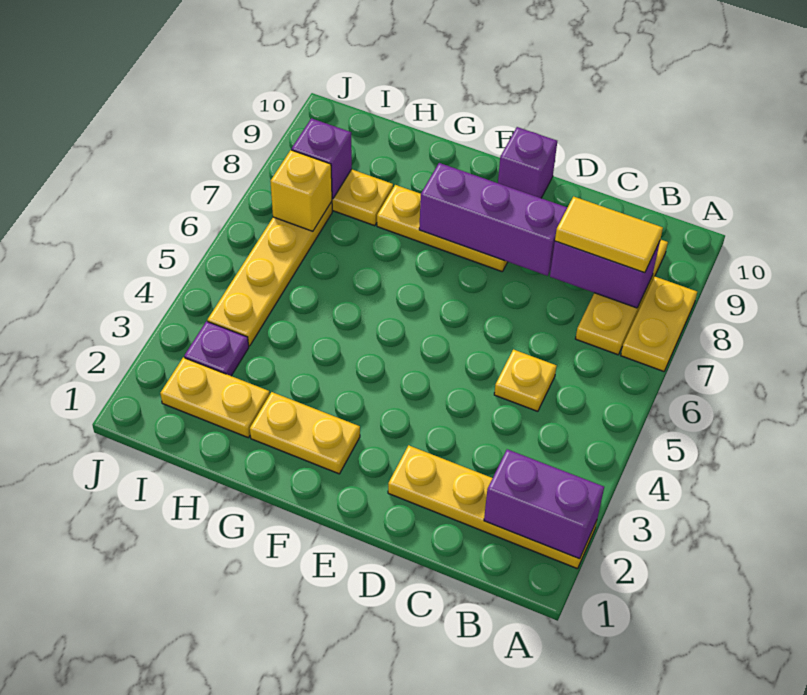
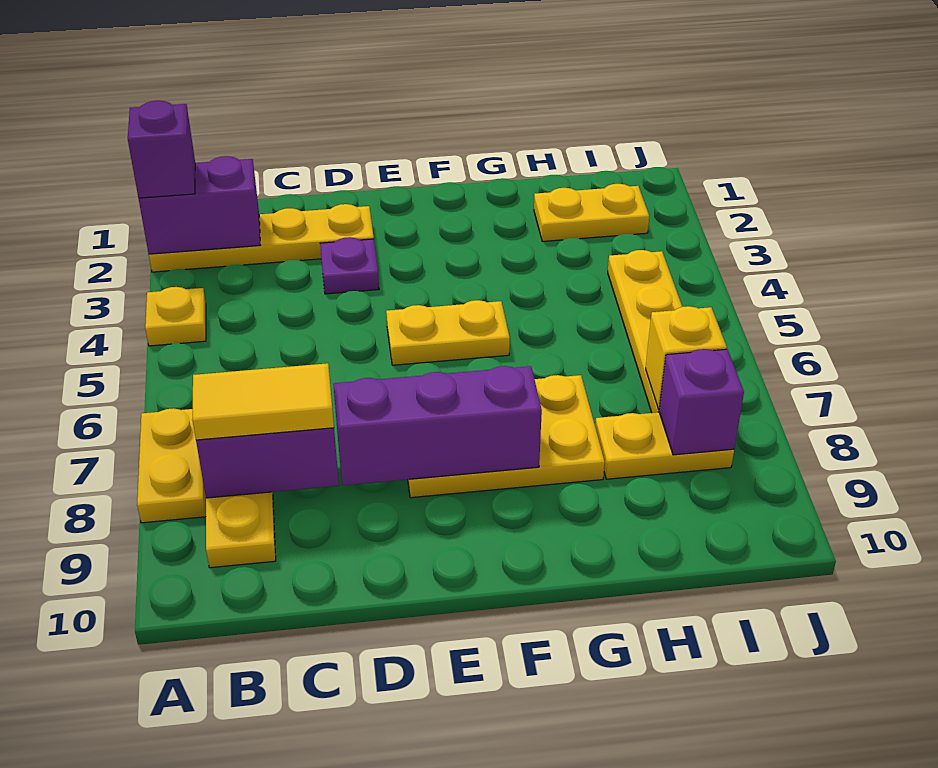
yellow 1x1 plate [494,349,556,411] -> yellow 1x1 plate moved to [145,287,206,346]
yellow 1x3 plate [377,185,507,272] -> yellow 2x3 plate [408,375,605,498]
purple 1x1 brick [498,127,557,198] -> purple 1x1 brick moved to [128,101,195,198]
yellow 1x2 plate [250,392,360,474] -> yellow 1x2 plate moved to [386,300,510,365]
purple 1x1 plate [184,321,249,376] -> purple 1x1 plate moved to [320,237,379,294]

